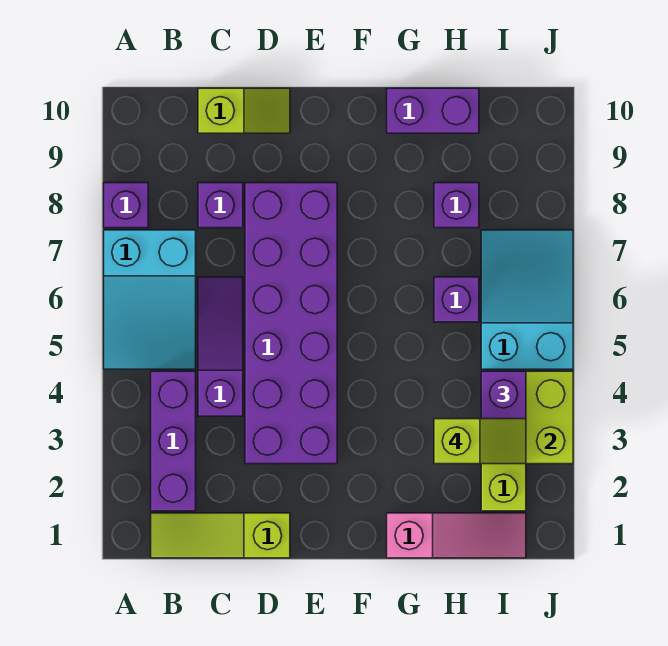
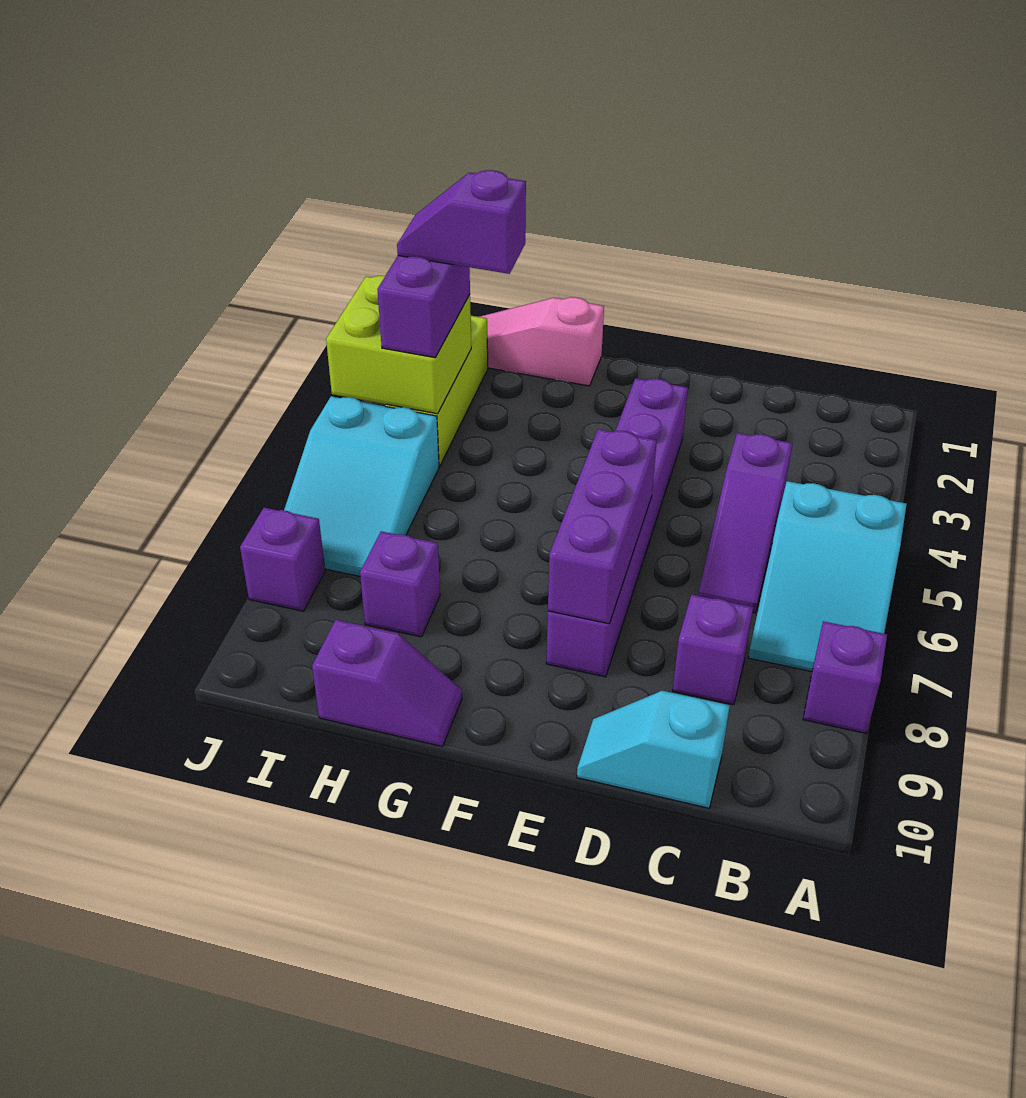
cyan 2x3 slope [104,230,196,369] -> cyan 2x3 slope turned to [748,481,907,671]
lime 1x3 slope [151,513,290,558] -> none
purple 1x3 brick [151,371,196,511] -> purple 1x3 brick moved to [548,429,657,624]
lime 1x2 slope [198,88,290,133] -> cyan 1x2 slope [577,691,730,808]
purple 2x6 brick [245,183,337,464] -> purple 1x6 brick [546,378,688,677]
purple 1x2 brick [387,88,479,133] -> purple 1x2 slope [312,620,462,746]
lime 1x2 slope [434,419,526,464] -> purple 1x2 slope [397,170,526,274]
purple 1x1 brick [434,277,479,322] -> purple 1x1 brick moved to [240,508,325,611]

